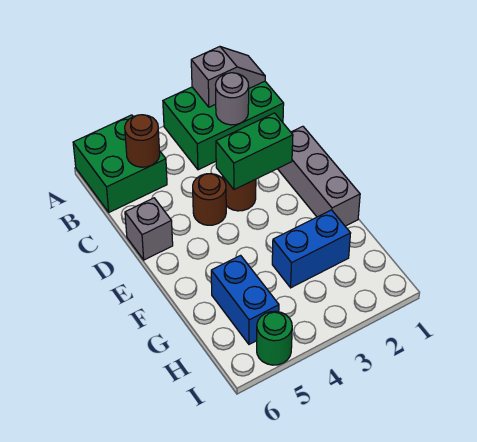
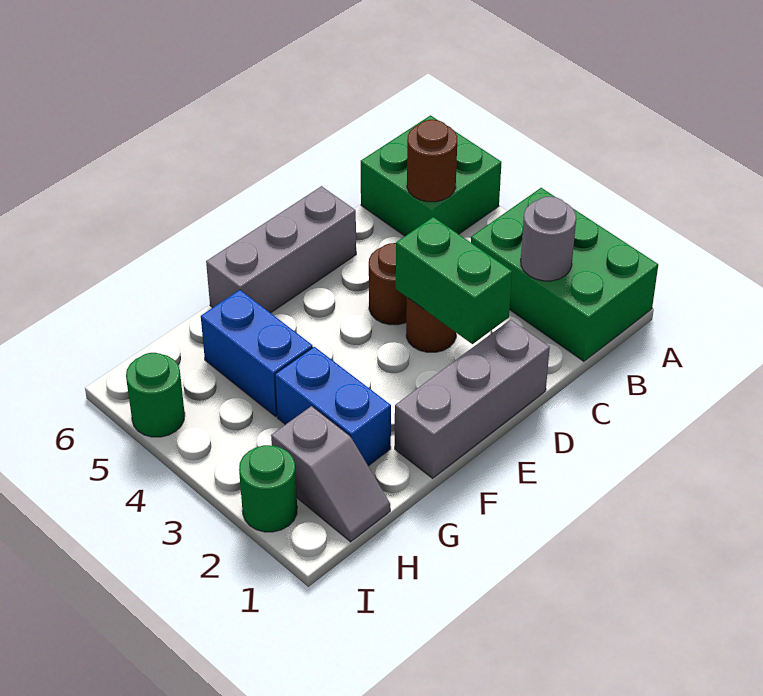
grey 1x2 slope [191,47,265,107] -> grey 1x2 slope moved to [271,406,390,542]
grey 1x1 brick [125,198,173,260] -> grey 1x3 brick [206,186,356,313]
blue 1x2 brick [211,255,279,344] -> blue 1x2 brick turned to [201,290,313,416]
none -> green 1x1 round brick [239,445,297,532]

